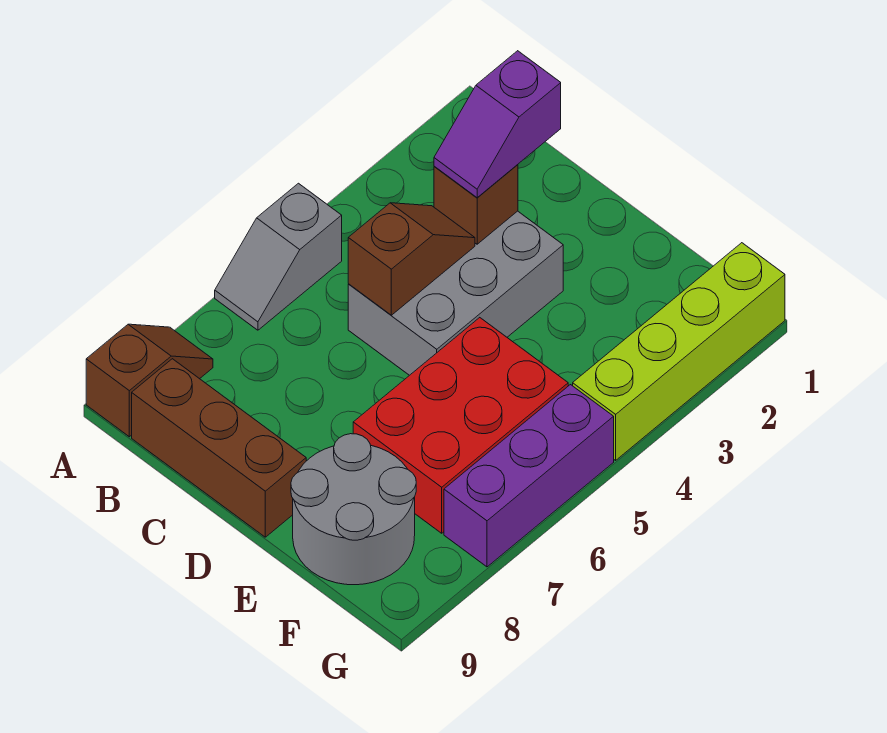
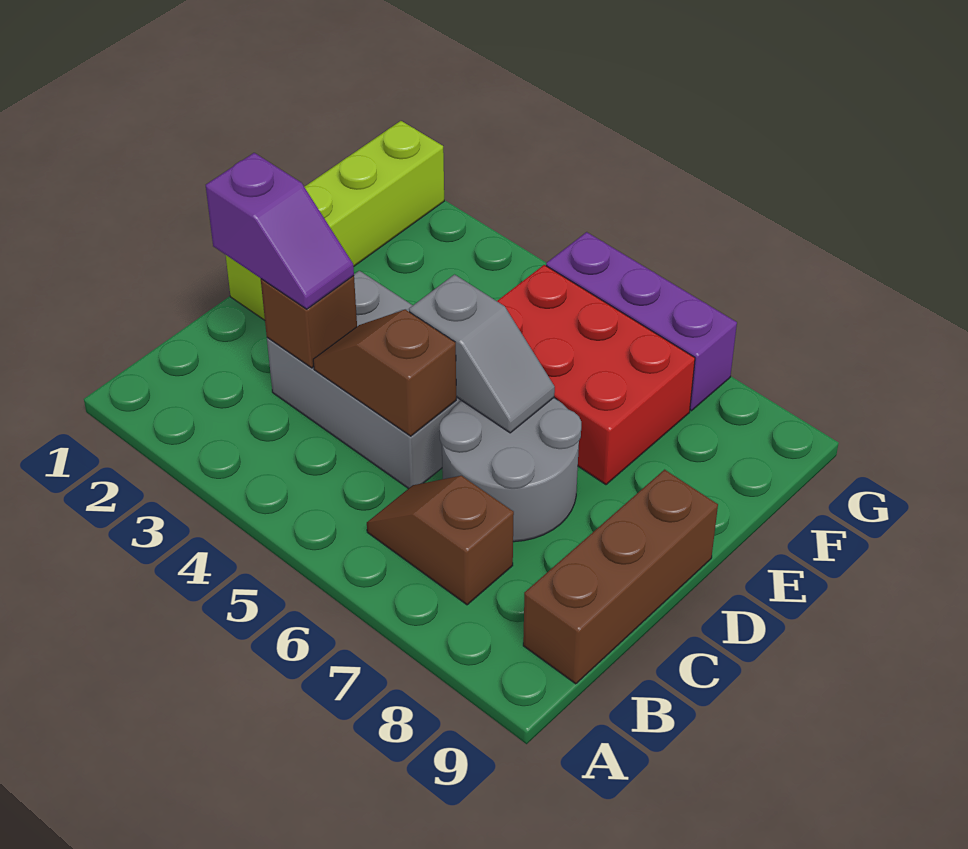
grey 1x2 slope [215,183,342,330] -> grey 1x2 slope moved to [409,275,555,433]
brown 1x2 slope [86,324,213,437] -> brown 1x2 slope moved to [367,476,514,605]
grey 2x2 round brick [291,434,416,585] -> grey 2x2 round brick moved to [440,398,581,542]
lime 1x4 brick [573,243,785,460] -> lime 1x4 brick turned to [226,121,444,320]

